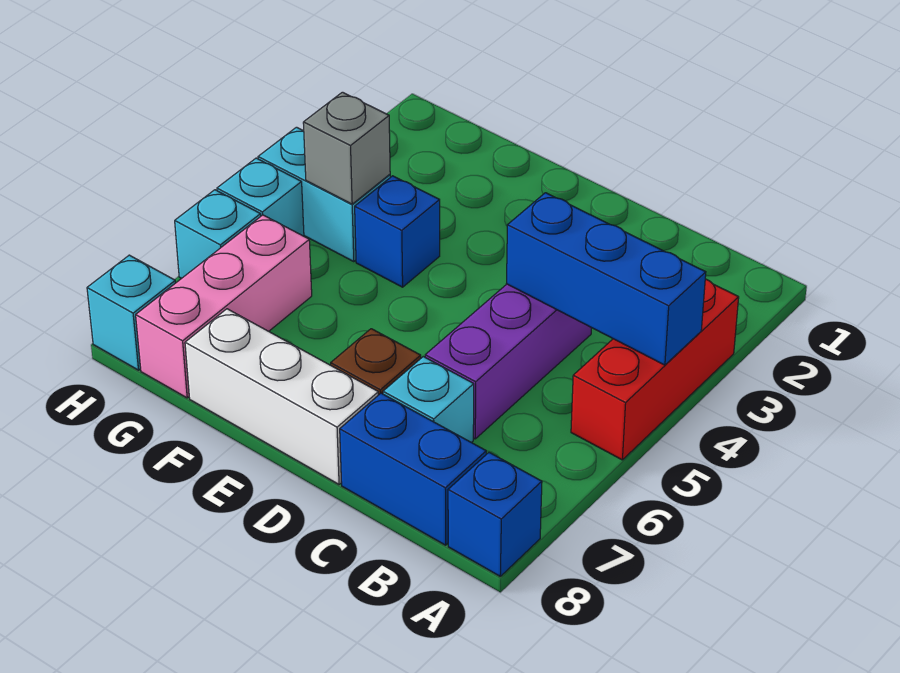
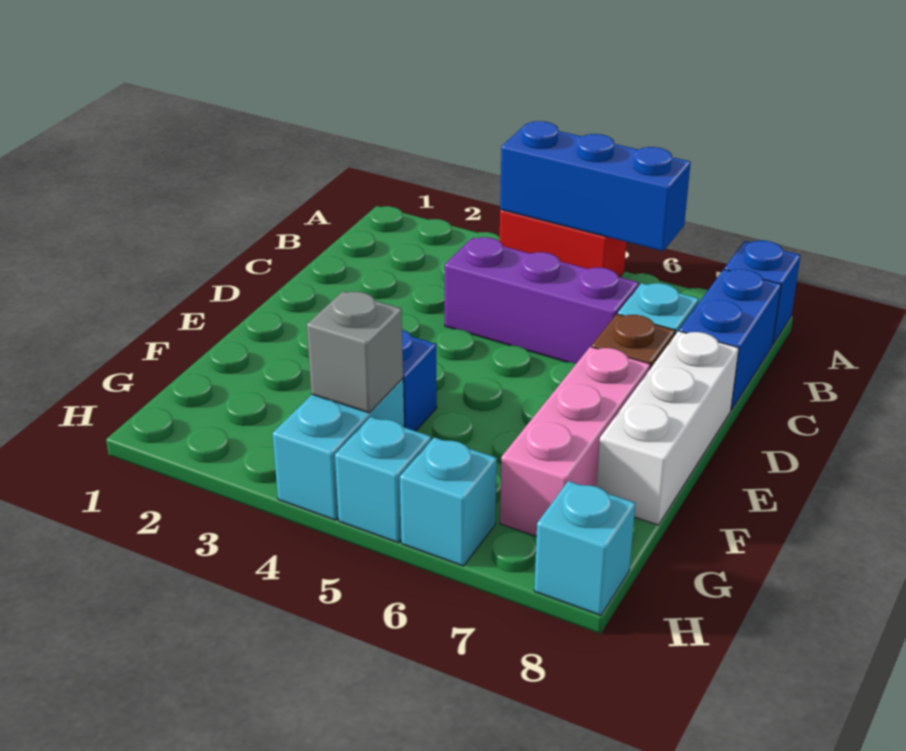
red 1x3 brick [571,279,739,460] -> red 1x2 brick [500,210,626,277]
blue 1x3 brick [507,193,706,365] -> blue 1x3 brick turned to [500,121,691,251]
pink 1x3 brick [136,215,312,398] -> pink 1x3 brick turned to [500,347,650,536]

